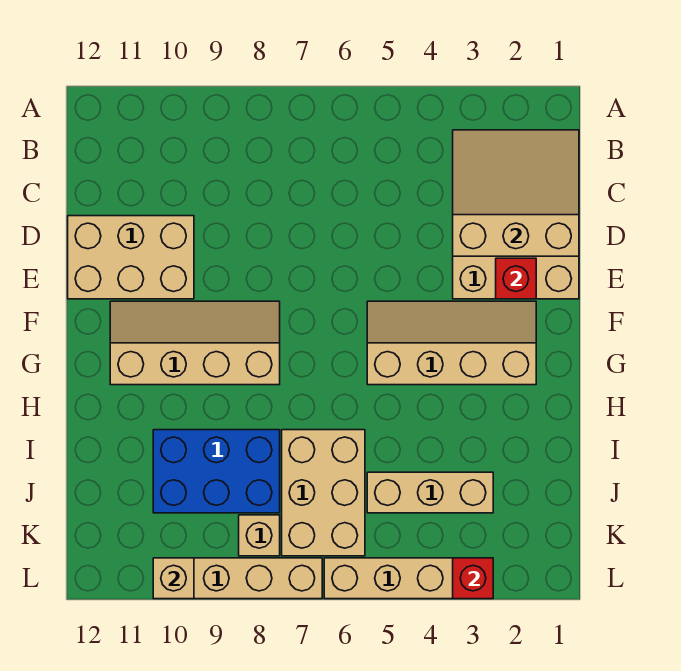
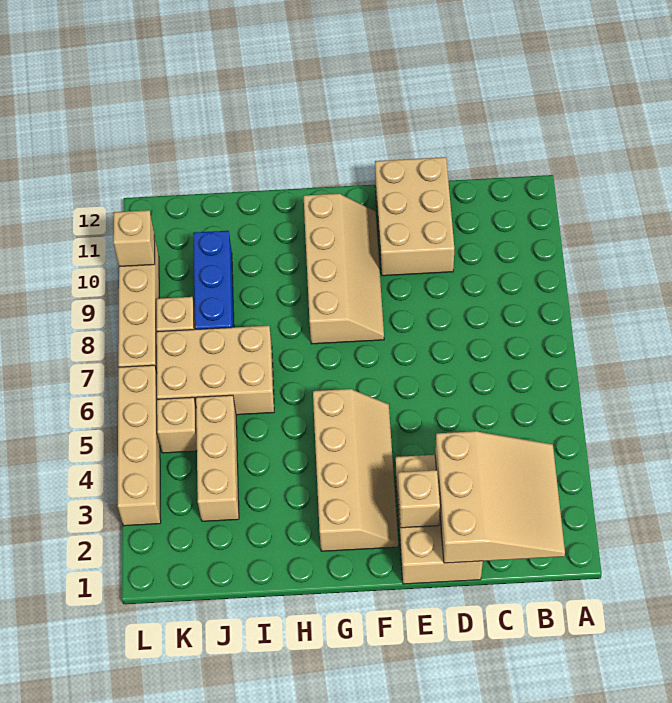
red 1x1 brick [496,258,536,299] -> tan 1x1 brick [398,470,440,528]
blue 2x3 brick [153,430,280,513] -> blue 1x3 brick [193,231,234,329]
none -> tan 1x1 brick [157,397,197,453]
red 1x1 brick [453,558,493,599] -> none

